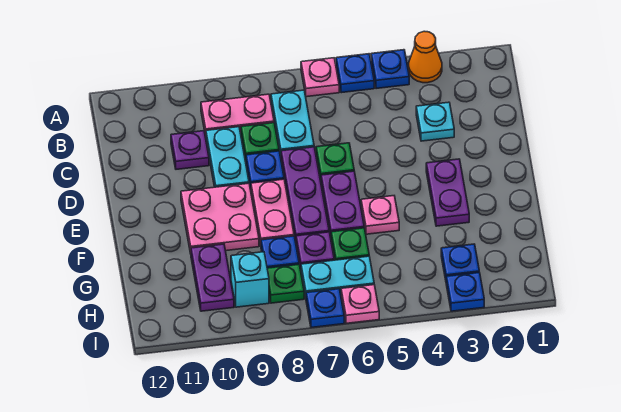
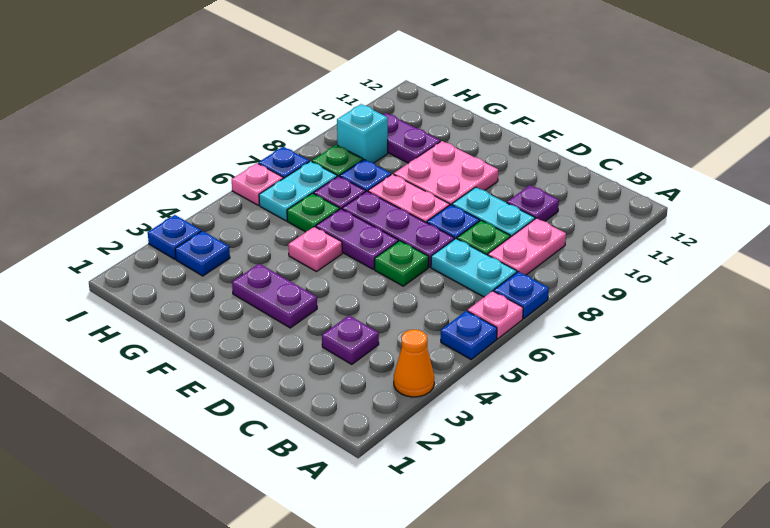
blue 1x1 plate [371,50,409,89] -> blue 1x1 plate moved to [494,272,549,319]
cyan 1x1 plate [416,102,454,141] -> purple 1x1 plate [322,316,379,364]

